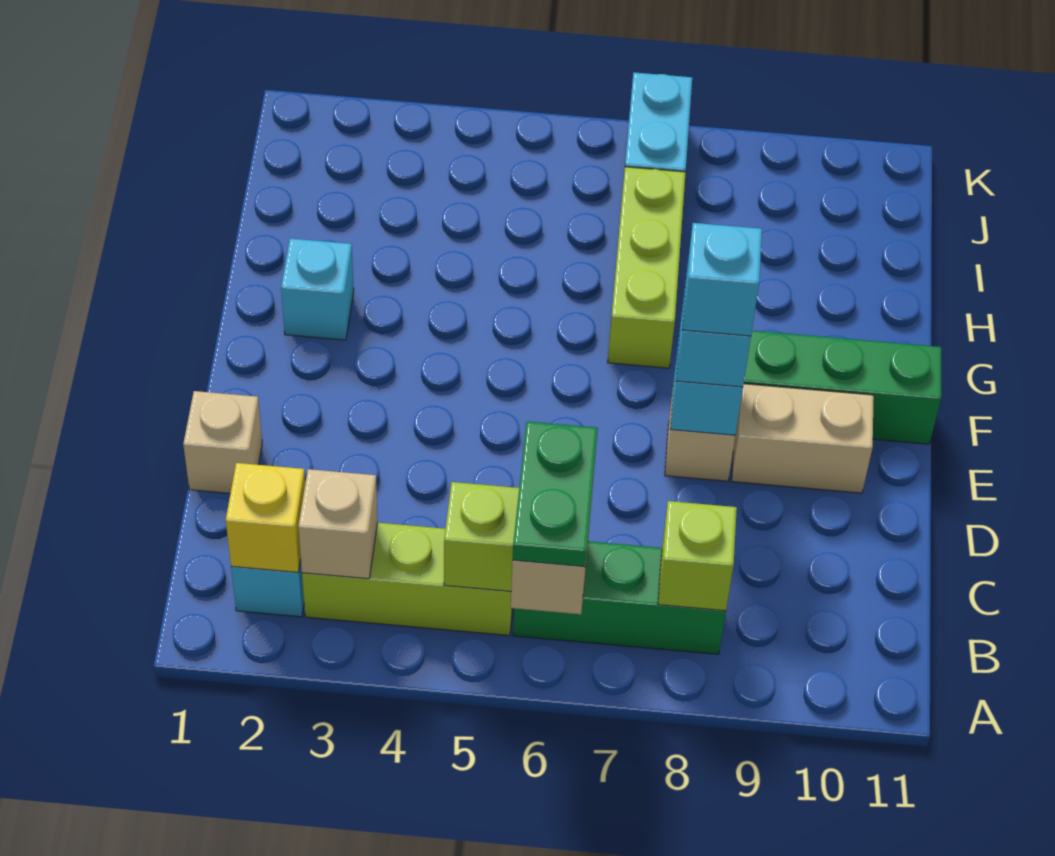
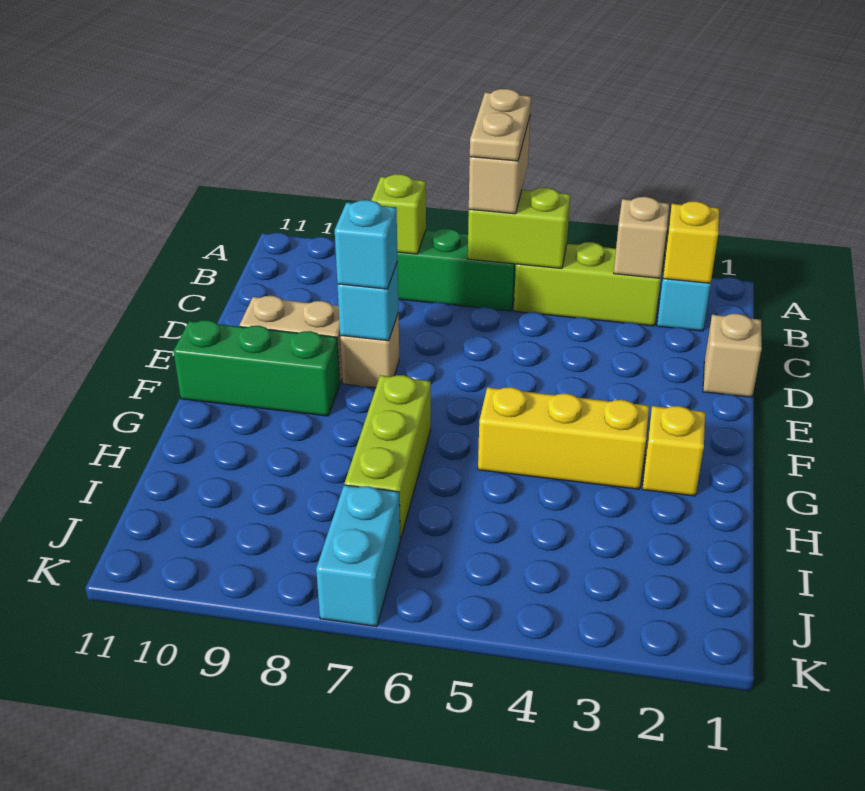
green 1x2 plate [513,422,598,567] -> tan 1x2 plate [470,89,531,161]
cyan 1x1 brick [683,223,762,336] -> none
cyan 1x1 brick [281,238,354,340] -> yellow 1x1 brick [642,406,705,496]
none -> yellow 1x3 brick [478,387,649,489]

